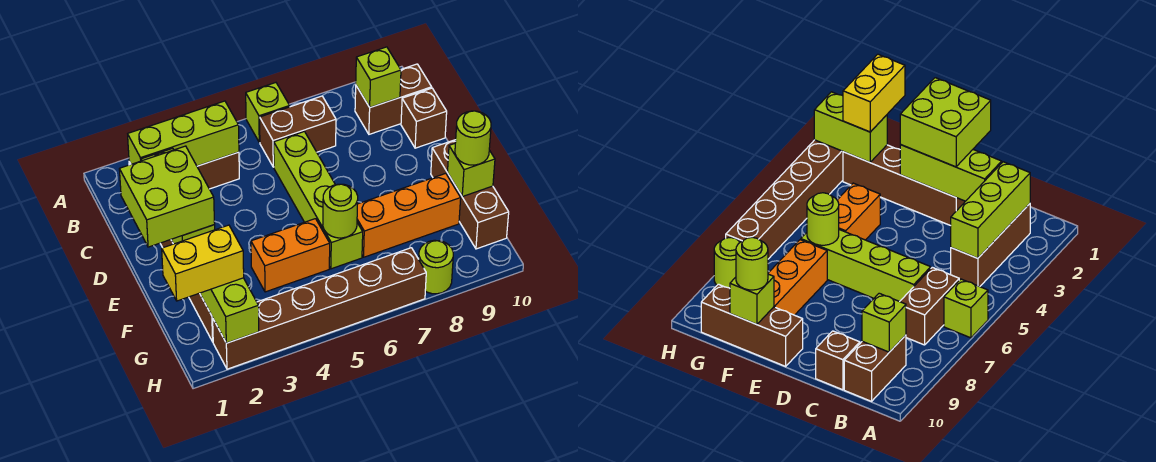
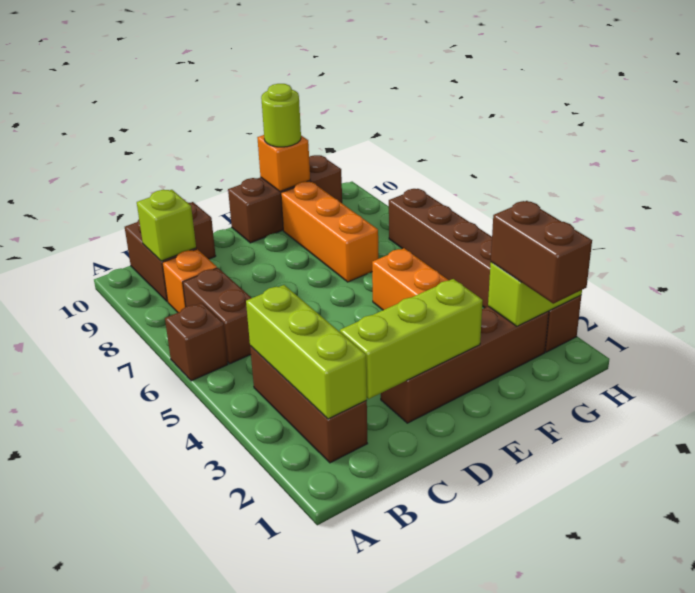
lime 1x1 brick [246,83,290,142] -> brown 1x1 brick [165,303,228,381]
none -> orange 1x1 brick [162,249,217,312]
lime 1x4 brick [274,131,363,269] -> none
lime 2x2 brick [119,146,215,247] -> none
lime 1x1 round brick [323,184,358,238] -> none
lime 1x1 brick [447,144,495,197] -> orange 1x1 brick [257,135,310,191]
yellow 1x2 brick [162,225,244,301] -> brown 1x2 brick [491,201,592,304]
lime 1x1 round brick [419,240,453,294] -> none

